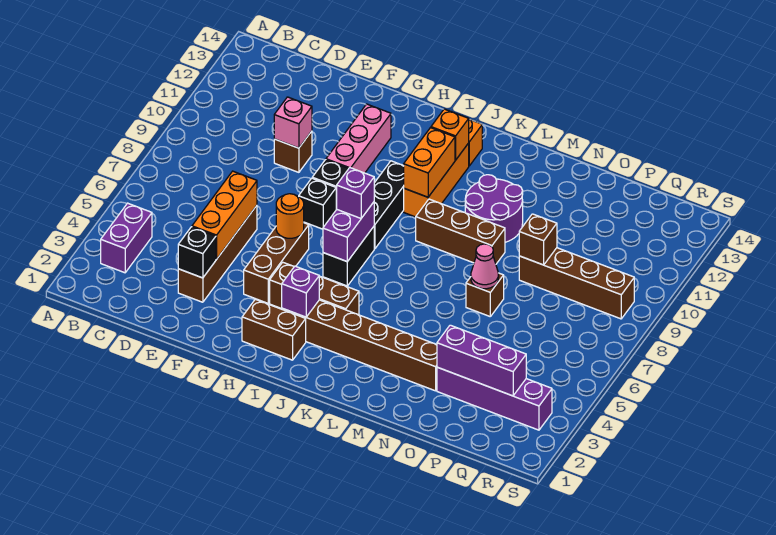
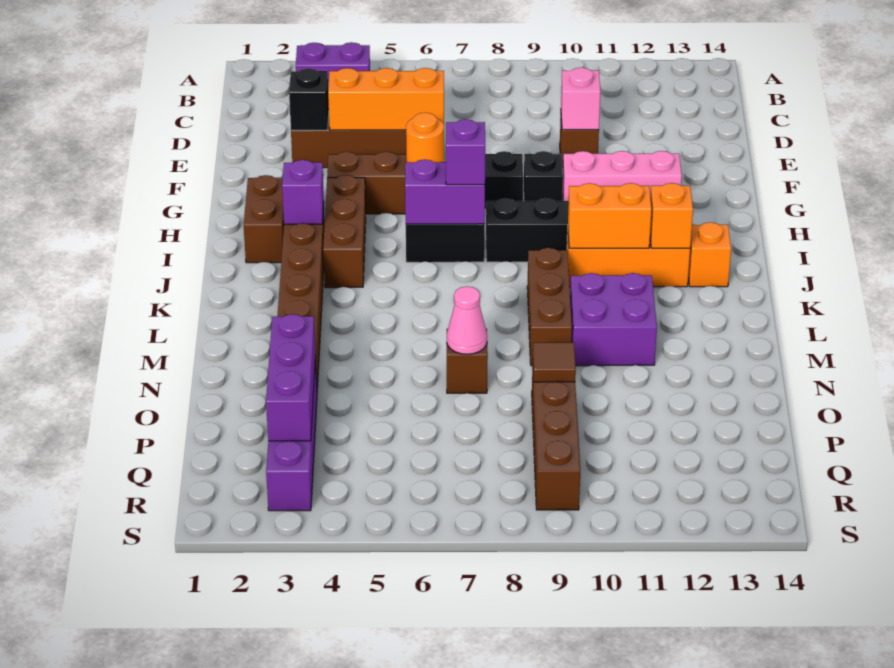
purple 2x2 round brick [465,175,523,242] -> purple 2x2 brick [570,273,657,366]
brown 1x1 brick [519,214,557,265] -> brown 1x1 tile [533,343,576,382]

